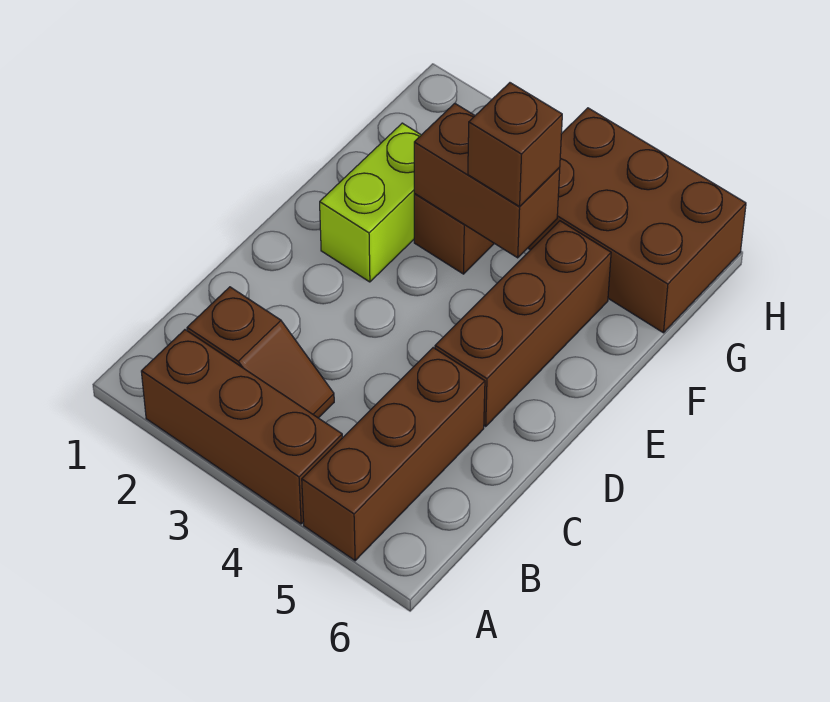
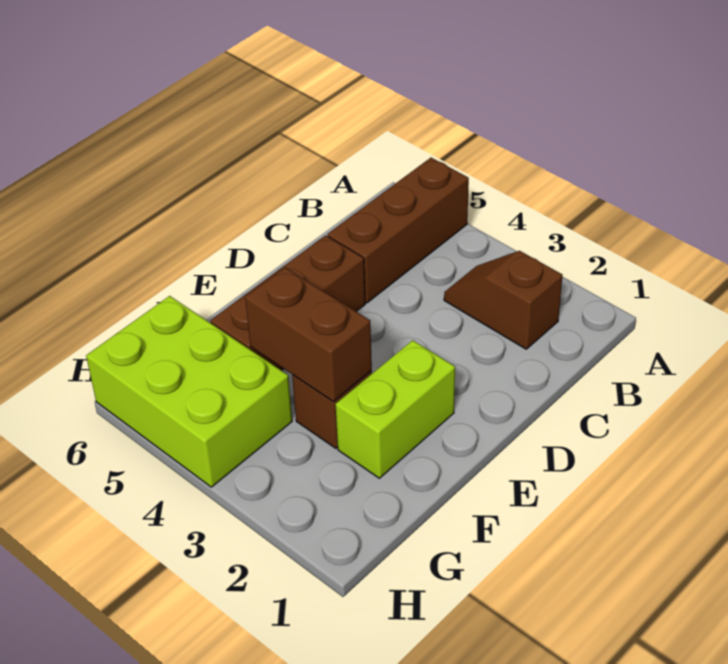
brown 1x3 brick [141,330,342,524] -> none
brown 1x1 brick [468,83,562,207] -> none
brown 2x3 brick [528,108,746,333] -> lime 2x3 brick [86,296,292,487]

